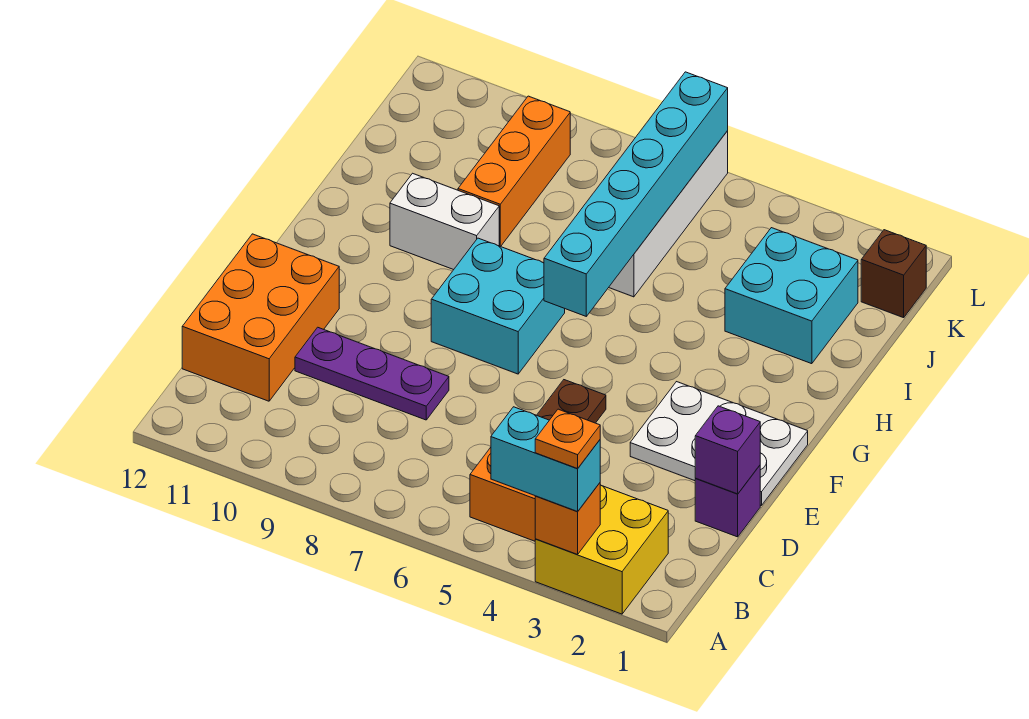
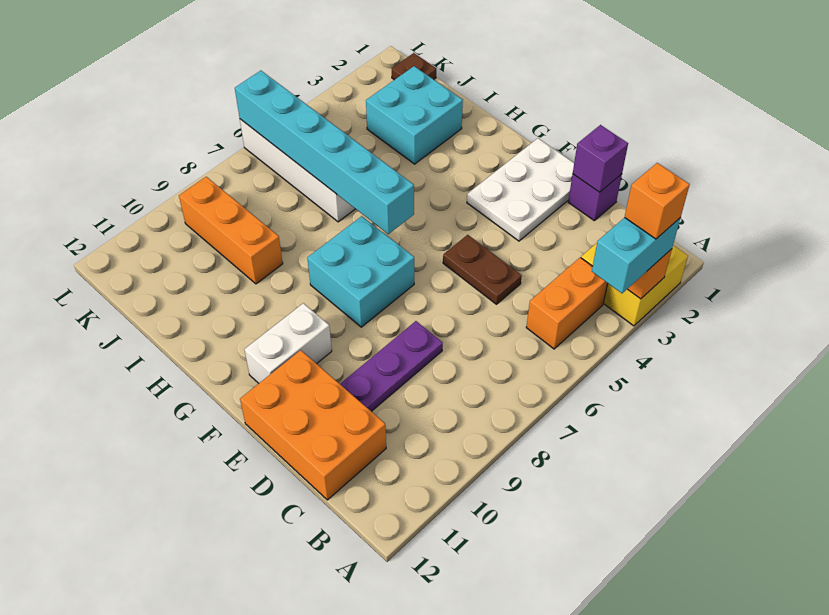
orange 1x1 plate [535,409,600,469] -> orange 1x1 brick [625,163,690,239]
white 1x2 brick [390,173,499,270] -> white 1x2 brick moved to [244,303,332,383]
brown 1x1 brick [861,230,926,318] -> brown 1x1 plate [392,53,436,80]

